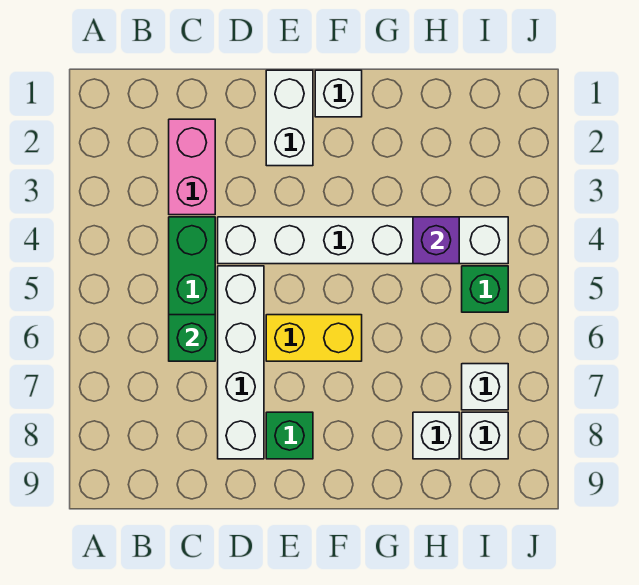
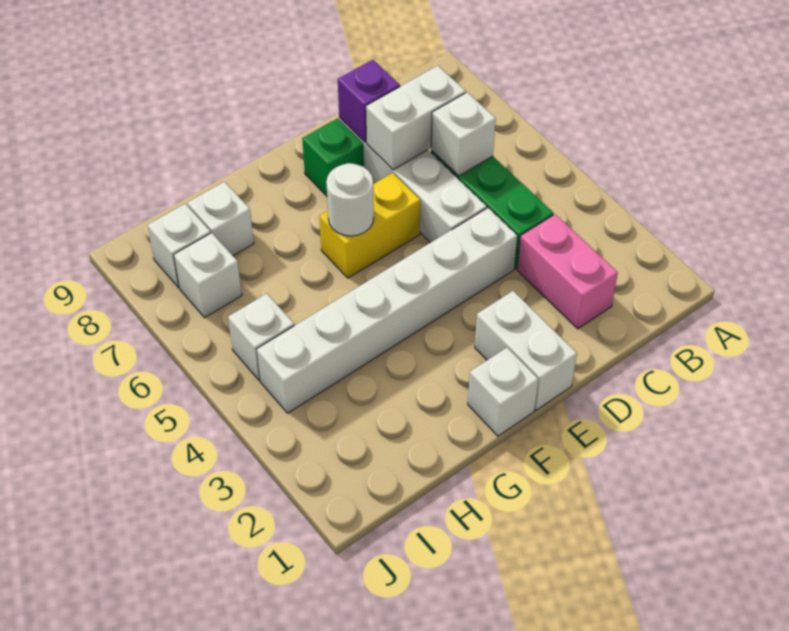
green 1x1 brick [169,315,215,361] -> white 1x1 brick [431,92,496,176]
none -> white 1x2 brick [366,66,466,170]
none -> white 1x1 round brick [326,163,374,236]
purple 1x1 brick [413,217,459,264] -> purple 1x1 brick moved to [338,60,400,142]
green 1x1 brick [462,266,508,312] -> white 1x1 brick [228,294,294,381]

